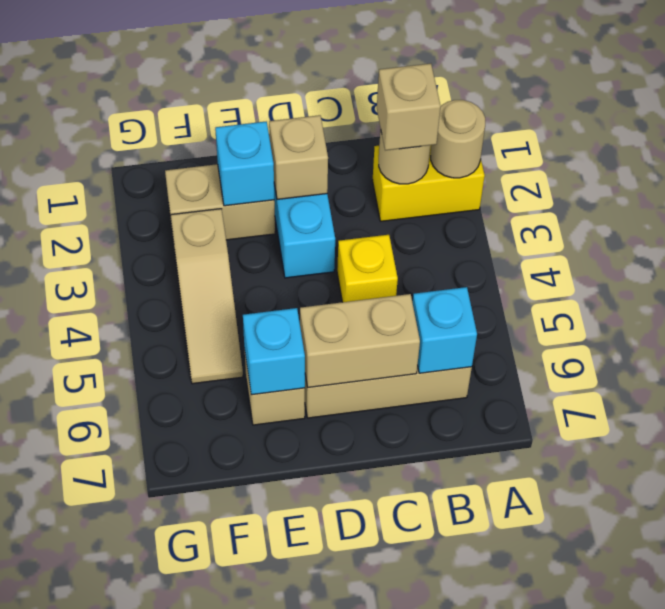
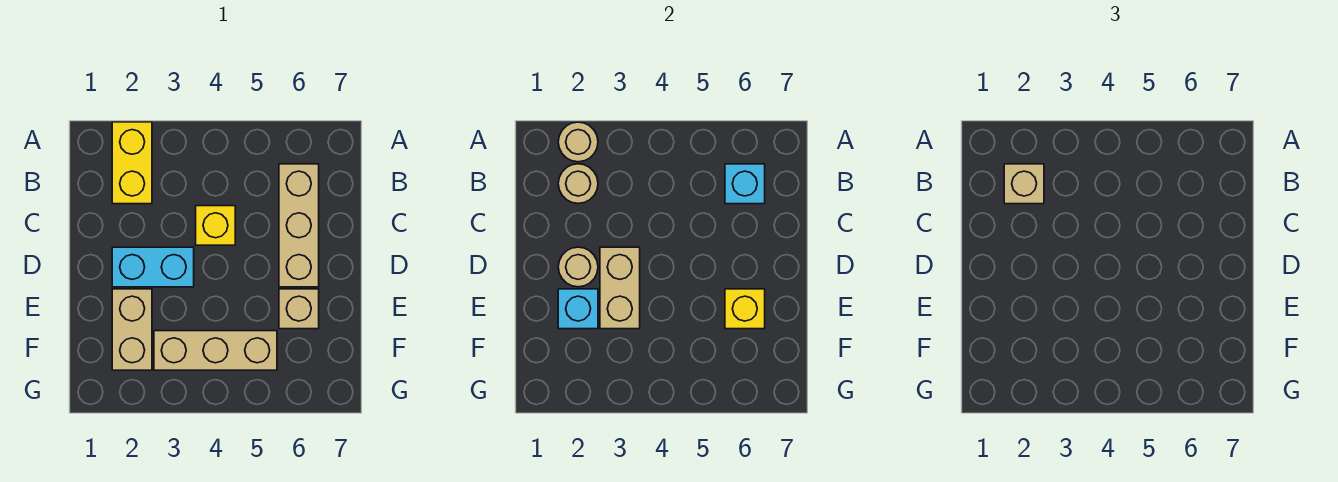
tan 1x2 brick [300,294,420,387] -> tan 1x2 brick moved to [600,247,640,329]
tan 1x1 brick [269,115,328,199] -> tan 1x1 round brick [558,247,598,287]
cyan 1x1 brick [243,308,305,395] -> yellow 1x1 brick [725,289,765,329]
tan 1x3 slope [171,209,243,384] -> tan 1x3 brick [154,331,277,370]

